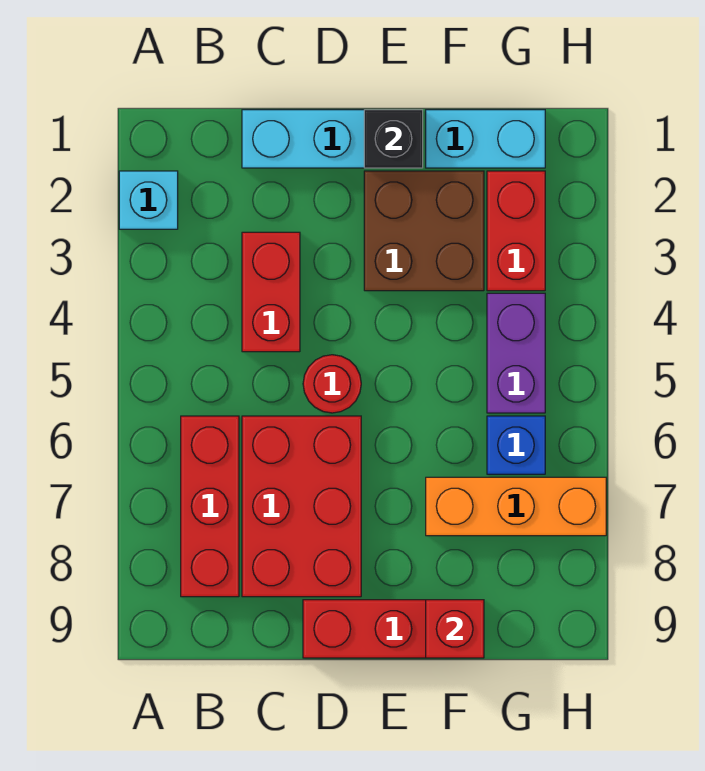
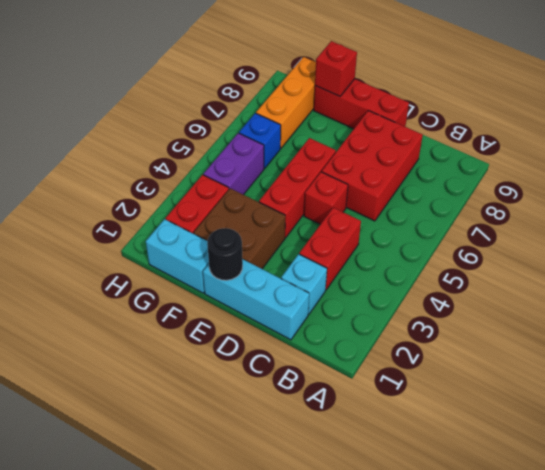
cyan 1x1 brick [119,171,178,229] -> cyan 1x1 brick moved to [281,254,327,314]
red 1x3 brick [181,416,239,597] -> red 1x3 brick moved to [259,138,336,238]
red 1x1 round brick [303,355,361,413] -> red 1x1 brick [304,172,348,224]
black 1x1 brick [364,110,423,168] -> black 1x1 round brick [207,228,243,280]
orange 1x3 brick [426,477,606,536] -> orange 1x3 brick turned to [256,57,316,148]

